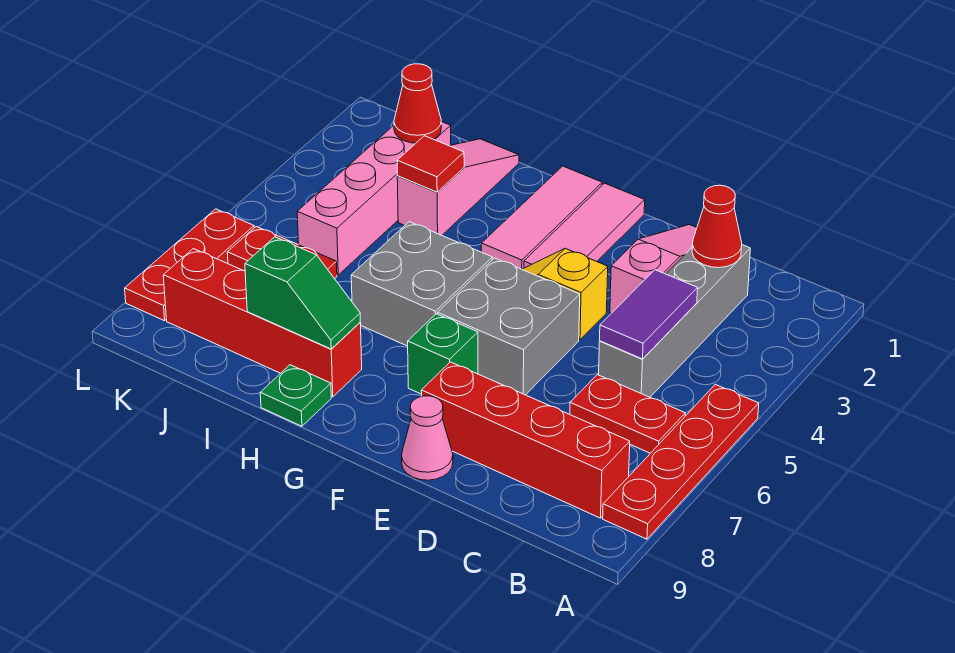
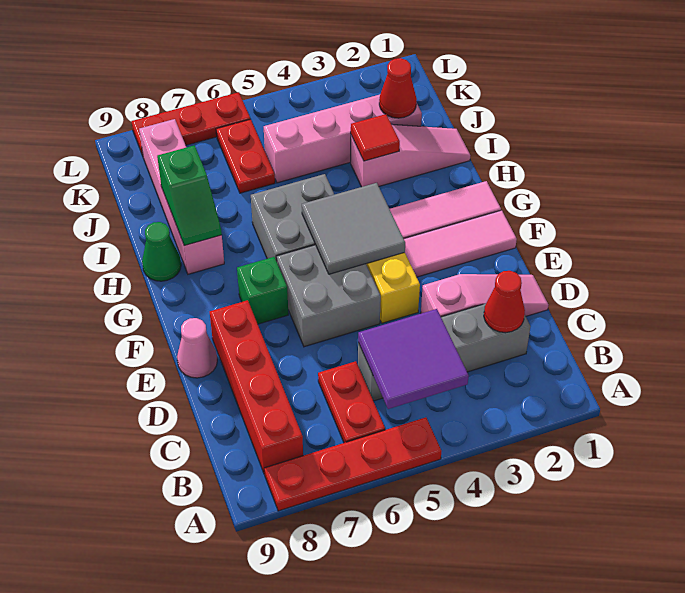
purple 1x2 tile [600,270,698,359] -> purple 2x2 tile [358,309,469,409]
none -> grey 2x2 tile [302,183,405,274]
red 1x4 brick [163,249,362,397] -> pink 1x4 brick [139,119,224,274]
green 1x1 plate [260,365,331,426] -> green 1x1 cone [142,222,181,281]

